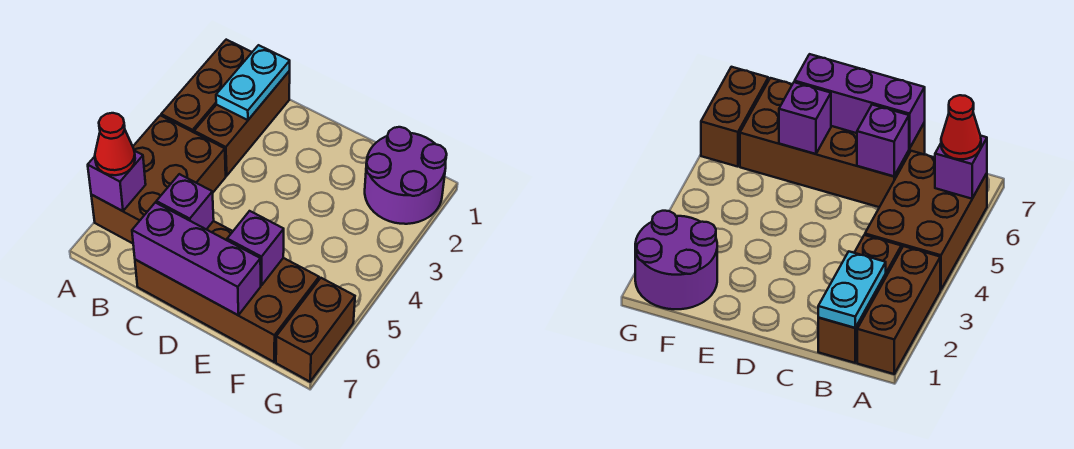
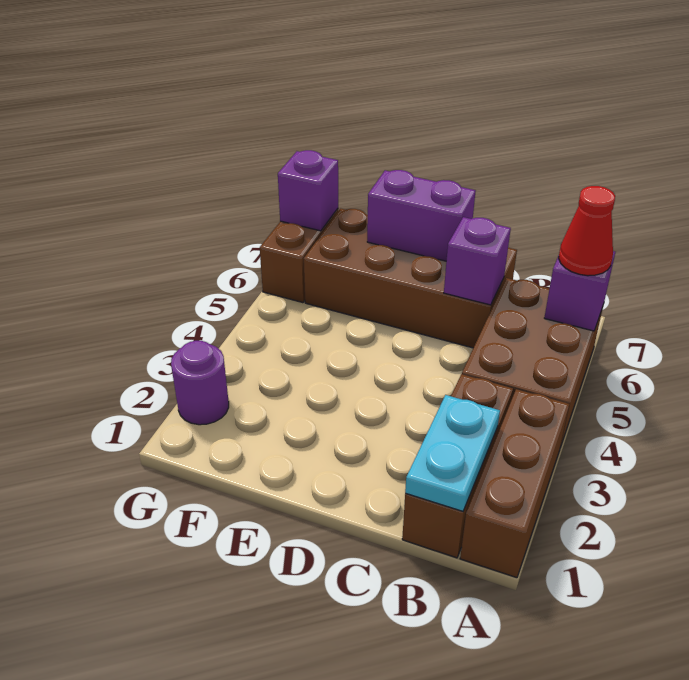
purple 1x3 brick [132,203,261,315] -> purple 1x2 brick [367,170,476,261]
purple 1x1 brick [227,211,284,285] -> purple 1x1 brick moved to [278,150,338,231]
purple 2x2 round brick [365,127,447,224] -> purple 1x1 round brick [171,341,229,425]

